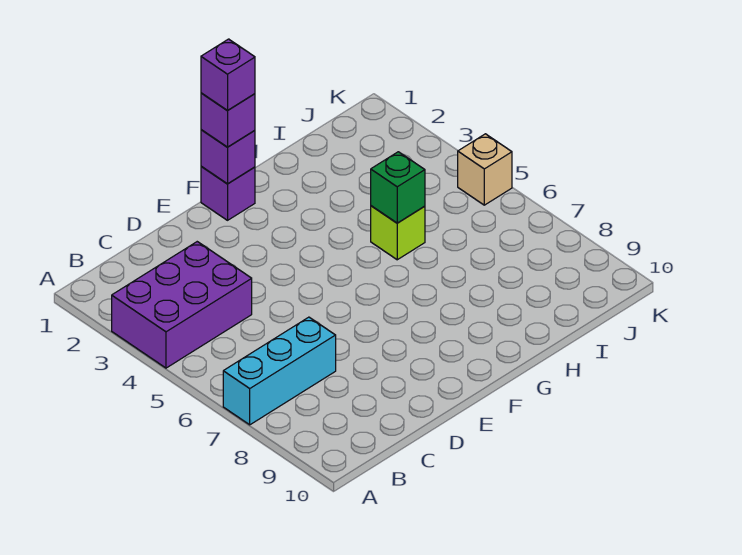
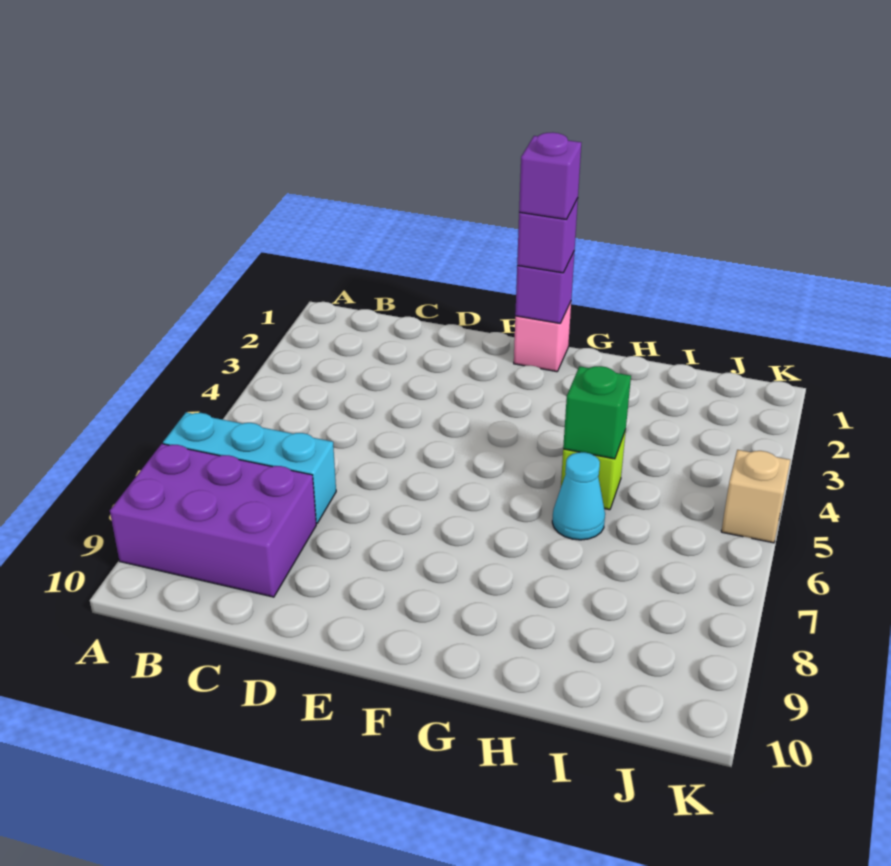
purple 2x3 brick [112,242,252,368] -> purple 2x3 brick moved to [110,444,316,597]
purple 1x1 brick [201,167,255,220] -> pink 1x1 brick [514,302,571,372]
none -> cyan 1x1 cone [552,452,605,540]

